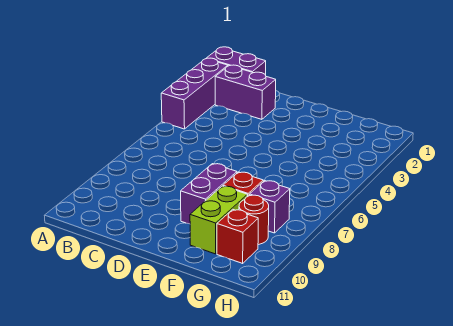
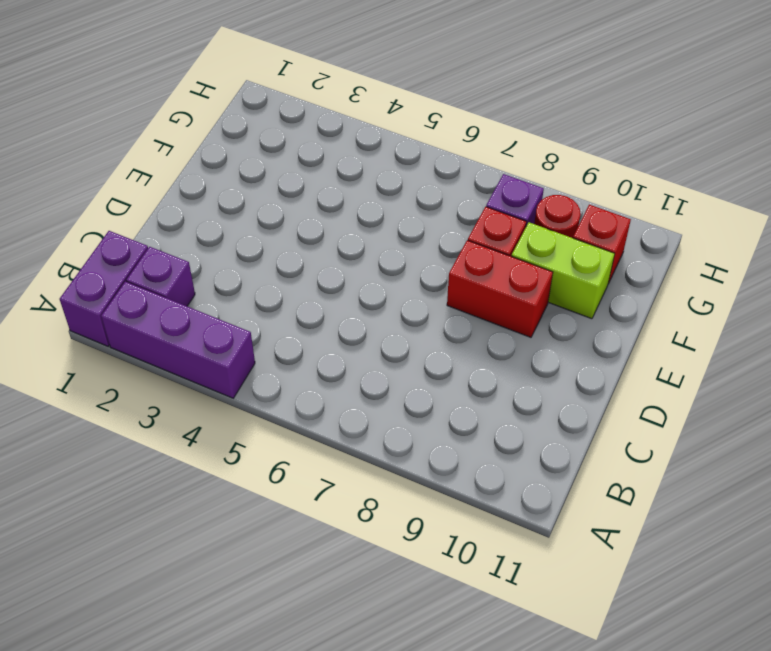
purple 1x2 brick [215,65,276,119] -> purple 1x1 brick [126,247,195,306]
purple 1x2 brick [181,164,237,224] -> red 1x2 brick [447,240,553,337]

